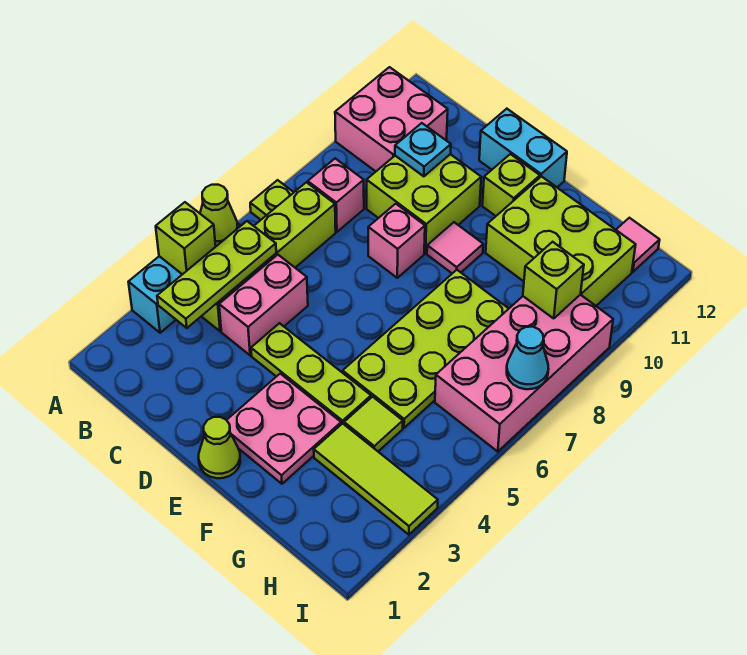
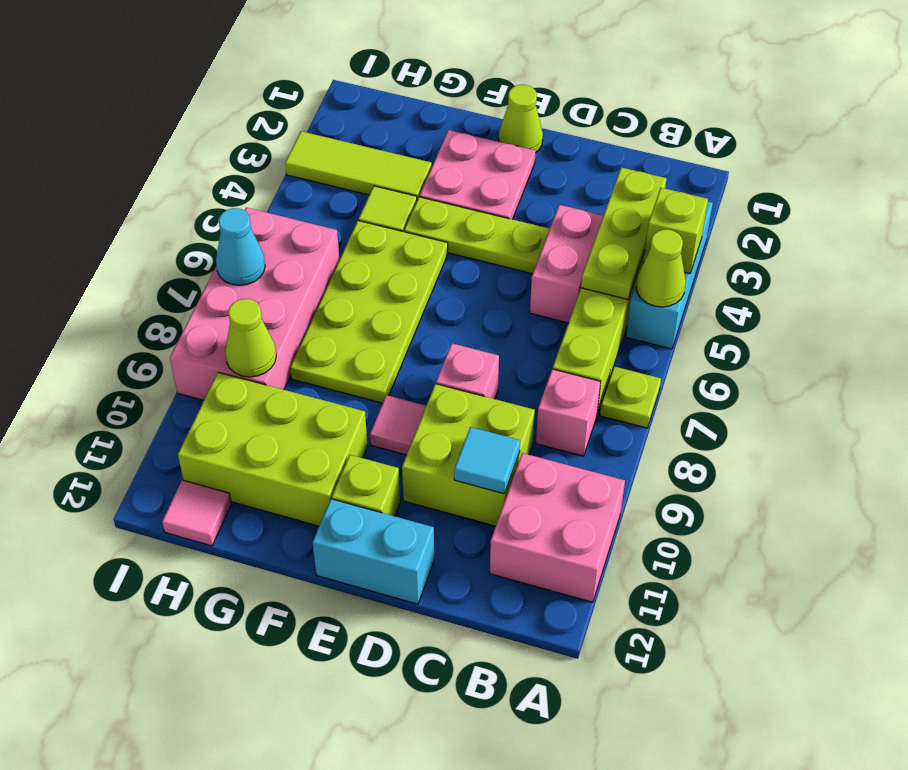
cyan 1x1 plate [395,123,451,176] -> cyan 1x1 tile [454,427,520,494]
lime 1x1 brick [523,242,584,318] -> lime 1x1 cone [225,299,276,377]

